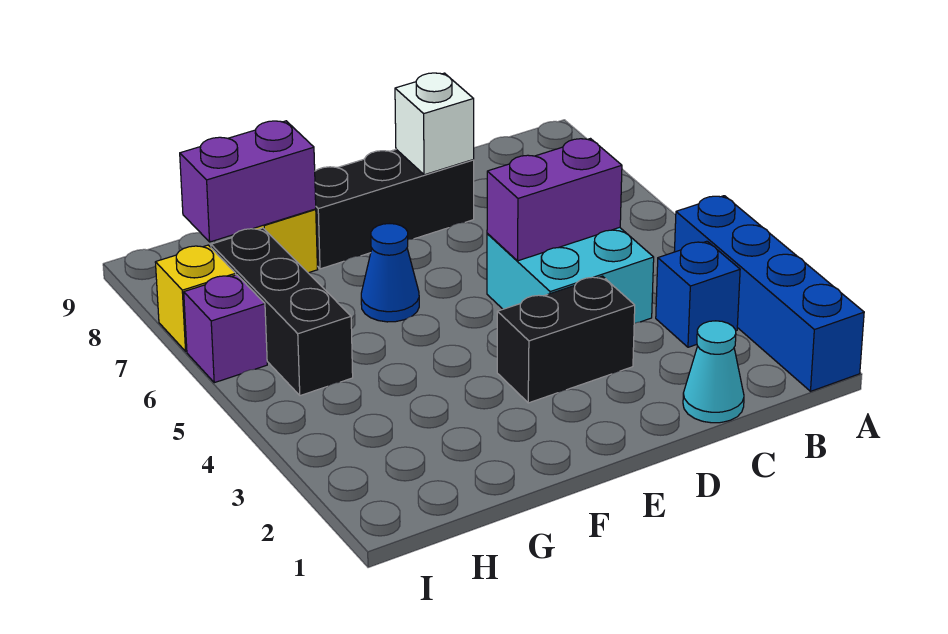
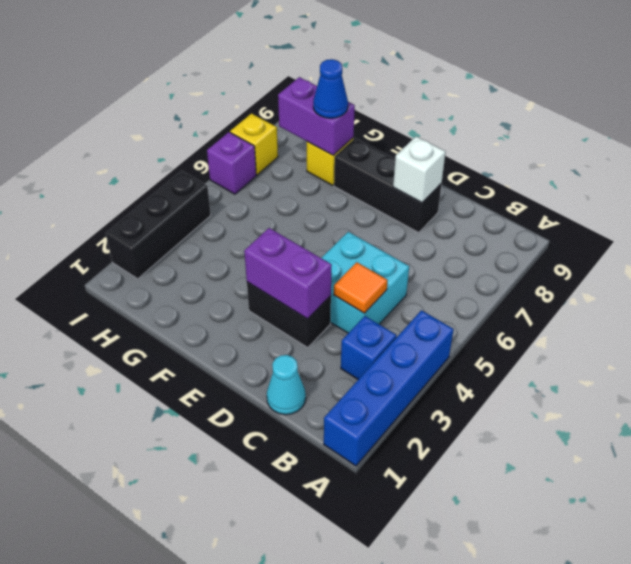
none -> orange 1x1 tile [334,262,388,313]
purple 1x2 brick [487,139,622,261] -> purple 1x2 brick moved to [244,228,332,319]
blue 1x1 cone [361,224,419,322] -> blue 1x1 cone moved to [313,59,348,118]
black 1x3 brick [211,228,353,396] -> black 1x3 brick moved to [106,171,211,279]

